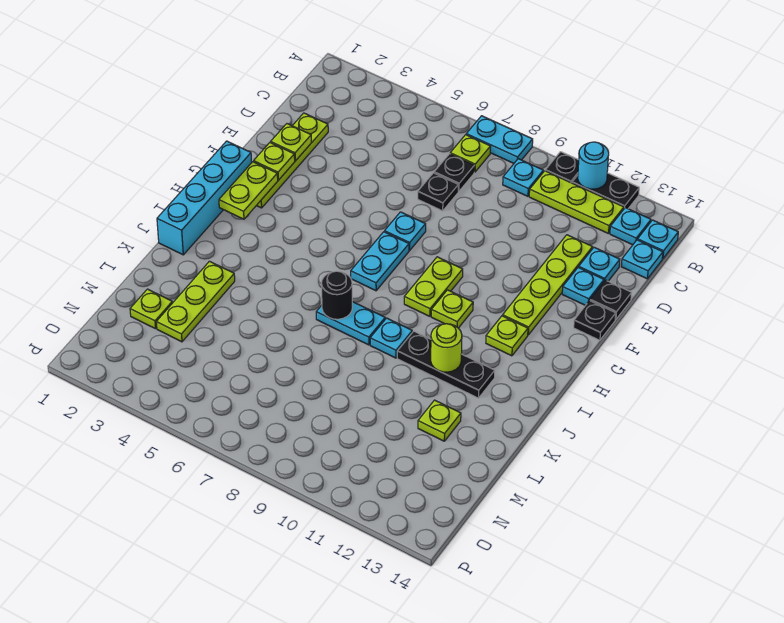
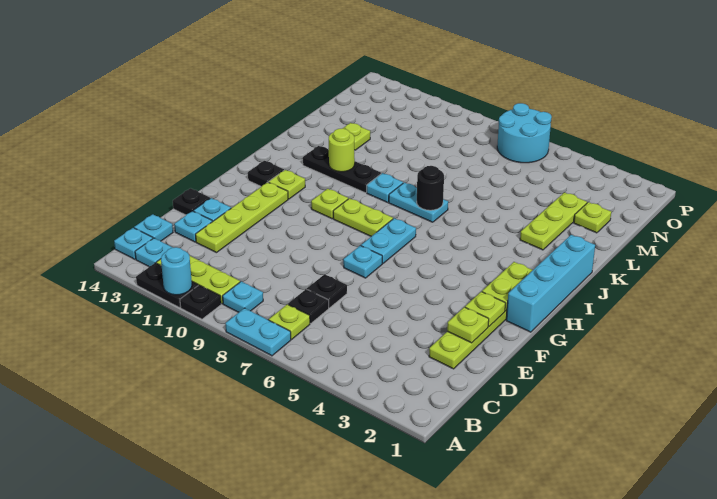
black 1x1 plate [574,301,616,340] -> black 1x1 plate moved to [248,161,284,187]
lime 1x2 plate [404,257,463,316] -> lime 1x2 plate turned to [333,198,393,236]
none -> cyan 2x2 round brick [497,103,552,163]

